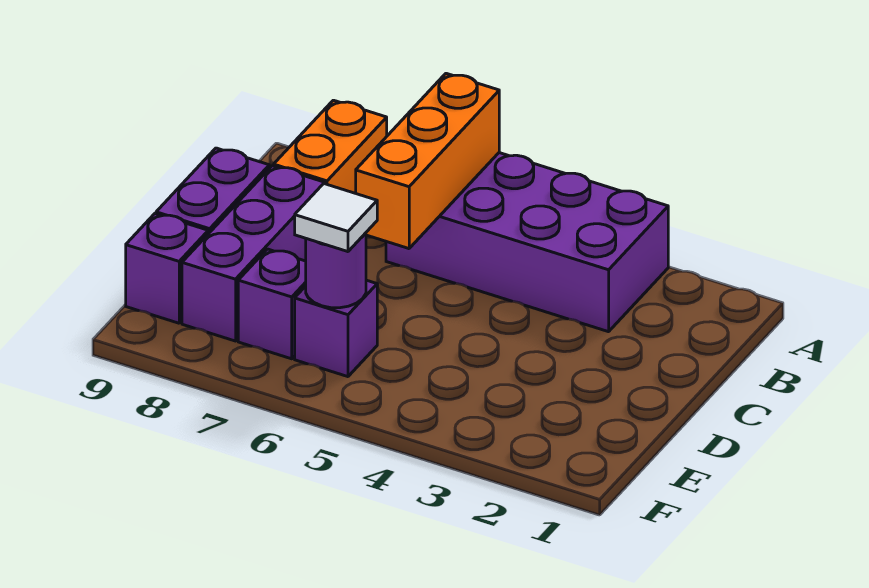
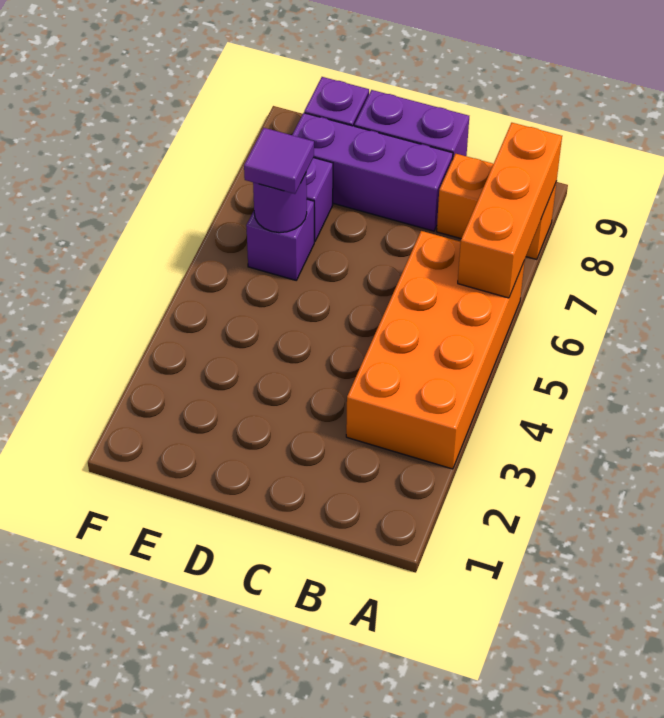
purple 2x4 brick [386,153,668,332] -> orange 2x4 brick [346,231,525,469]
orange 1x3 brick [356,73,499,249] -> orange 1x3 brick turned to [458,123,562,298]
white 1x1 tile [295,184,377,252] -> purple 1x1 tile [244,128,314,194]

